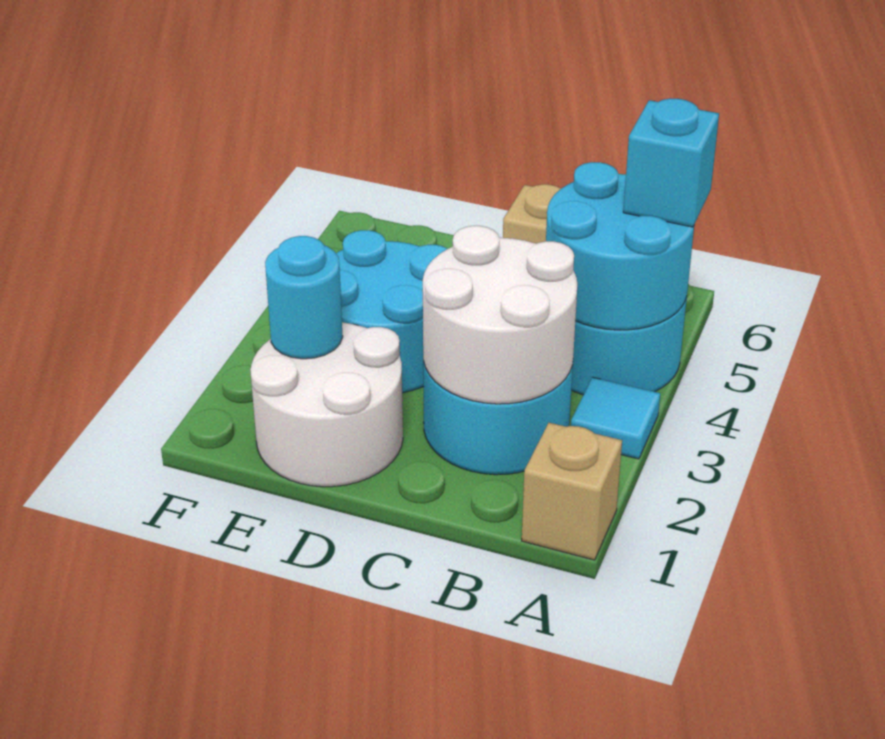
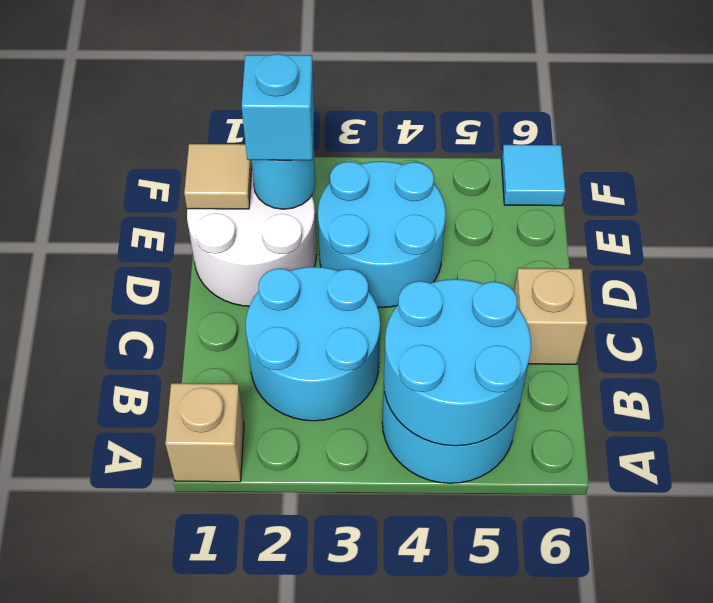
cyan 1x1 tile [571,377,660,459] -> cyan 1x1 tile moved to [502,145,565,206]
cyan 1x1 brick [623,98,719,227] -> cyan 1x1 brick moved to [242,54,314,160]
white 2x2 round brick [423,226,577,404] -> none
none -> tan 1x1 tile [184,144,252,209]

